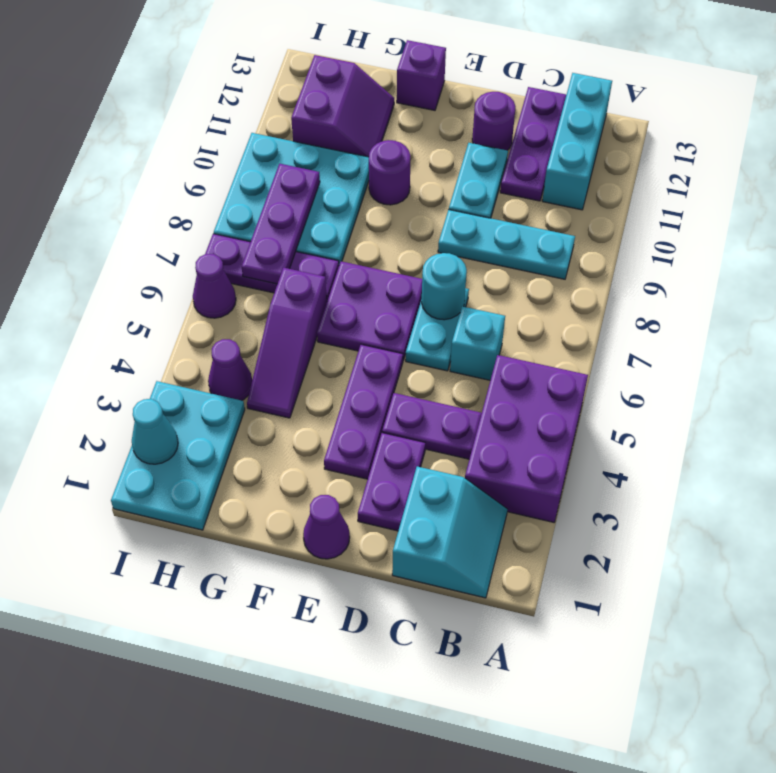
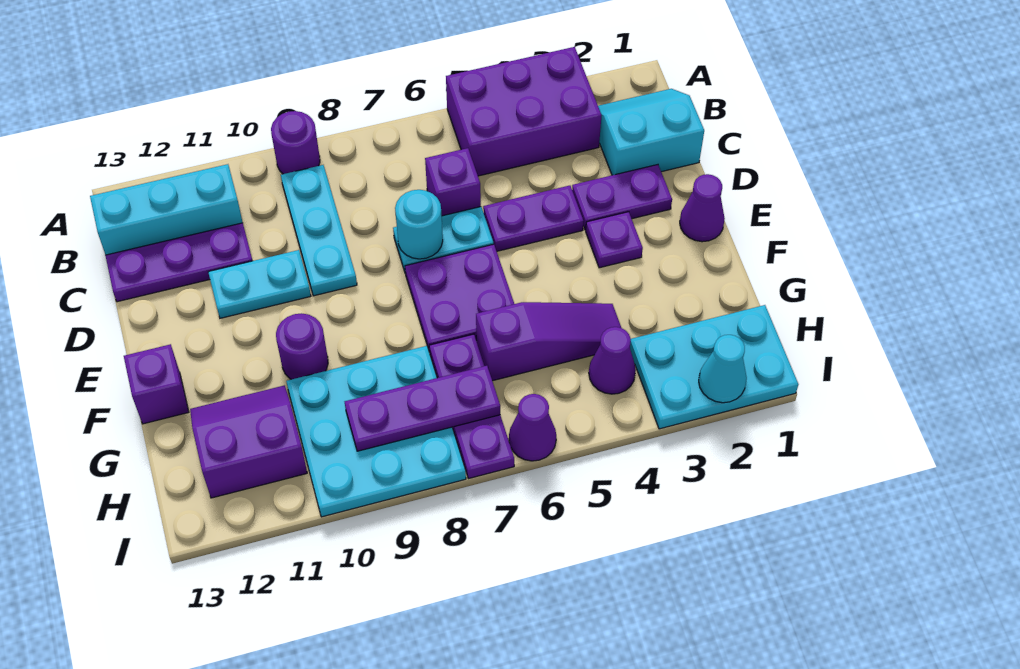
purple 1x2 plate [382,393,482,459] -> purple 1x2 plate turned to [483,186,583,251]
cyan 1x1 brick [450,306,505,380] -> purple 1x1 brick [425,148,481,216]
purple 1x1 round brick [472,92,516,150] -> purple 1x1 round brick moved to [271,111,320,174]
purple 1x3 plate [324,344,403,479] -> purple 1x1 plate [586,212,643,268]

